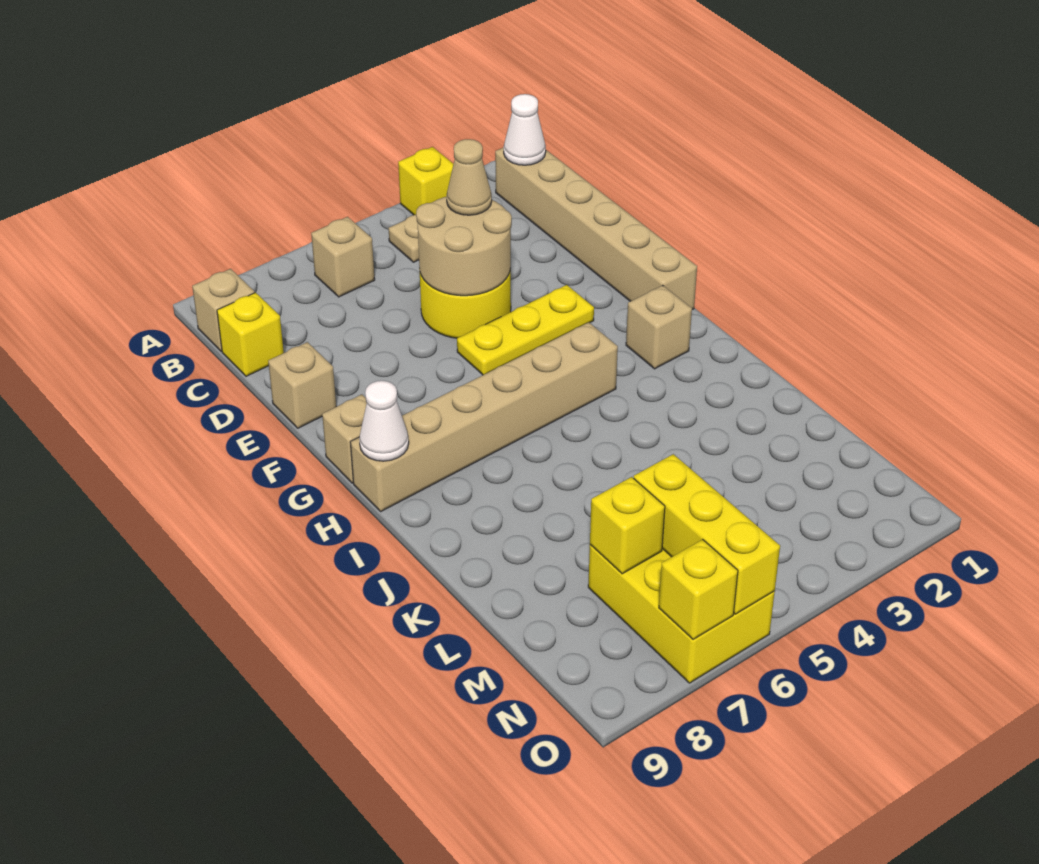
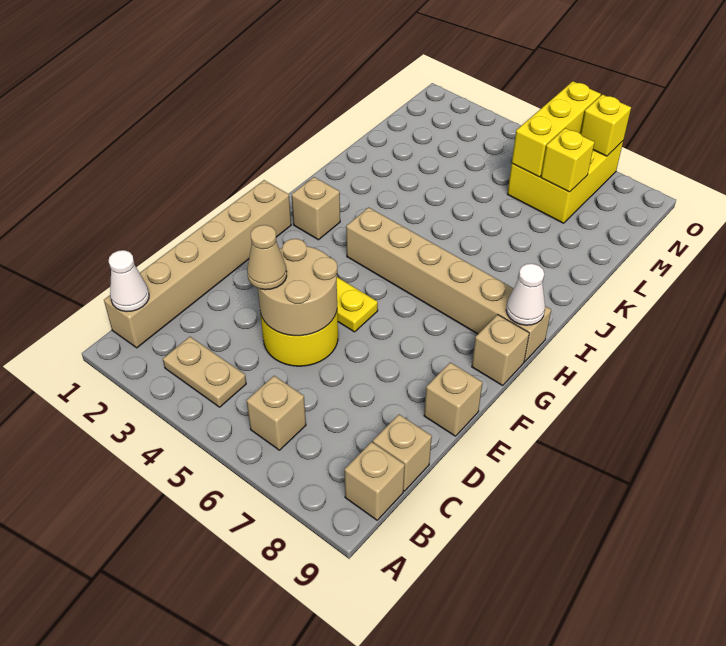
yellow 1x1 brick [398,147,453,215] -> none
yellow 1x1 brick [217,293,284,376] -> tan 1x1 brick [373,414,432,491]

